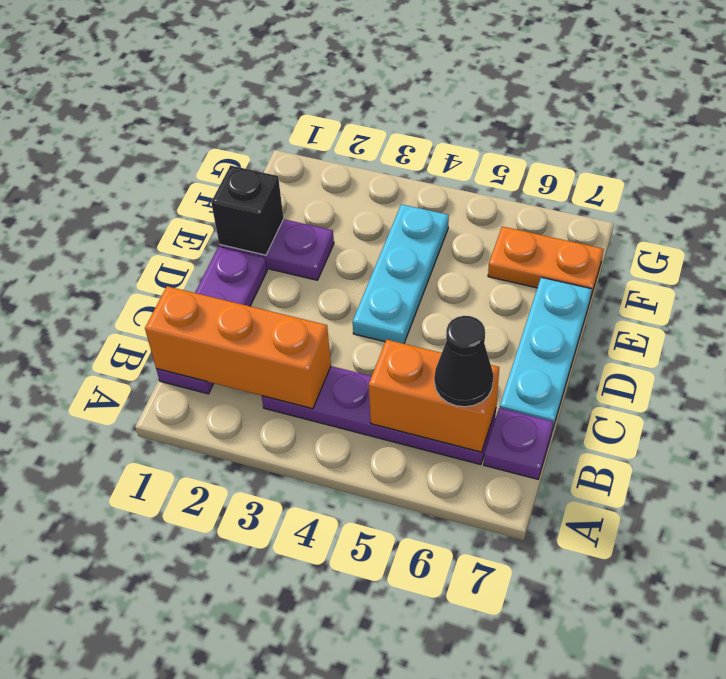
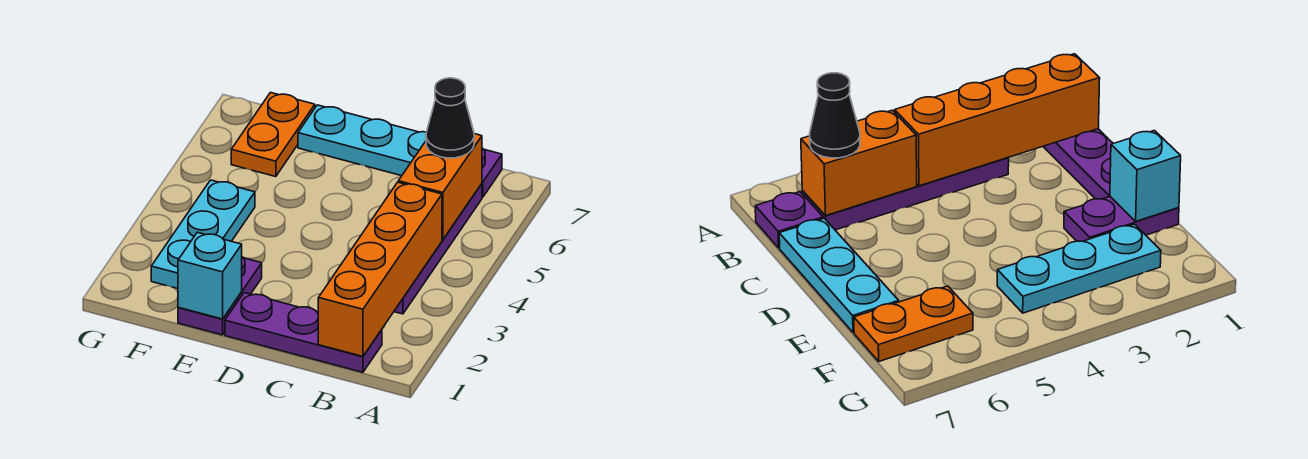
orange 1x3 brick [145,286,331,409] -> orange 1x4 brick [318,182,442,356]
cyan 1x3 plate [353,204,449,344] -> cyan 1x3 plate turned to [151,180,255,289]
black 1x1 brick [211,166,284,255] -> cyan 1x1 brick [178,232,242,319]

